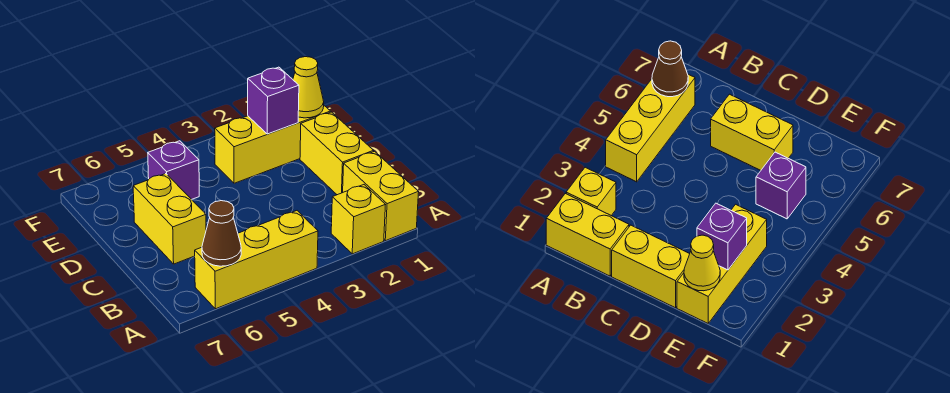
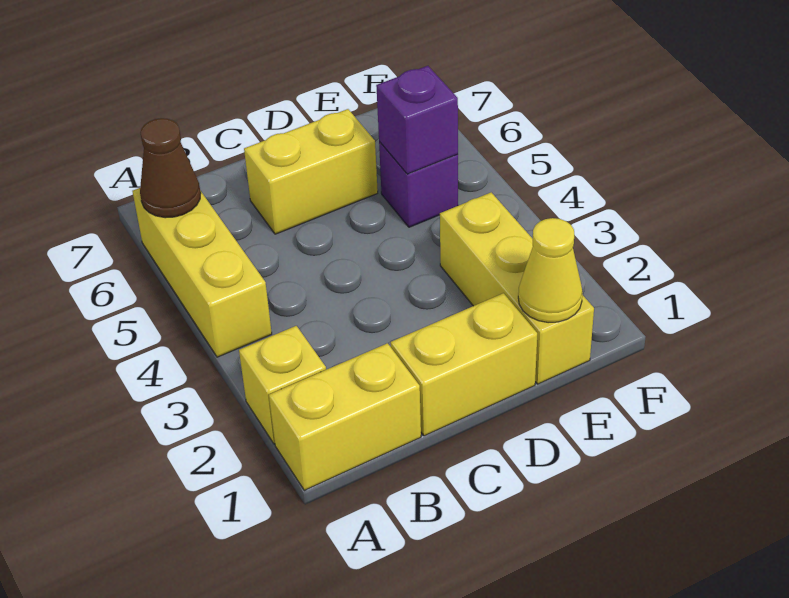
purple 1x1 brick [248,67,299,134] -> purple 1x1 brick moved to [376,66,458,174]

